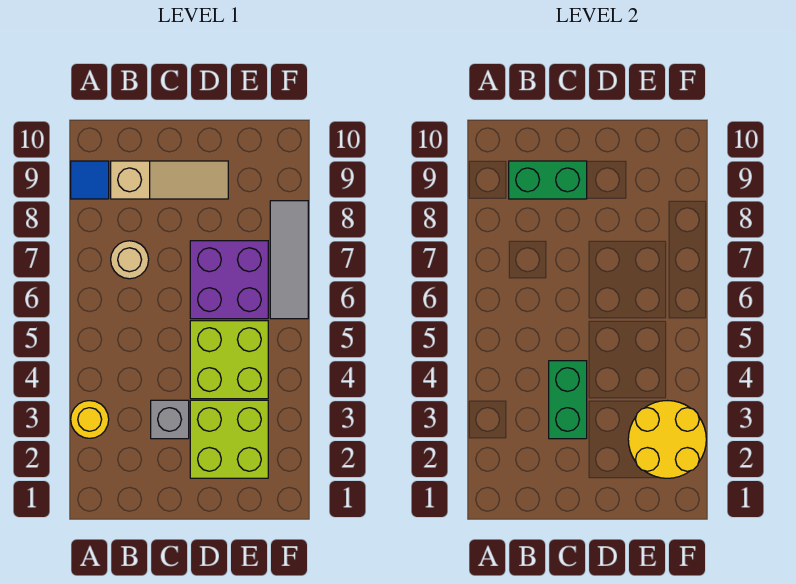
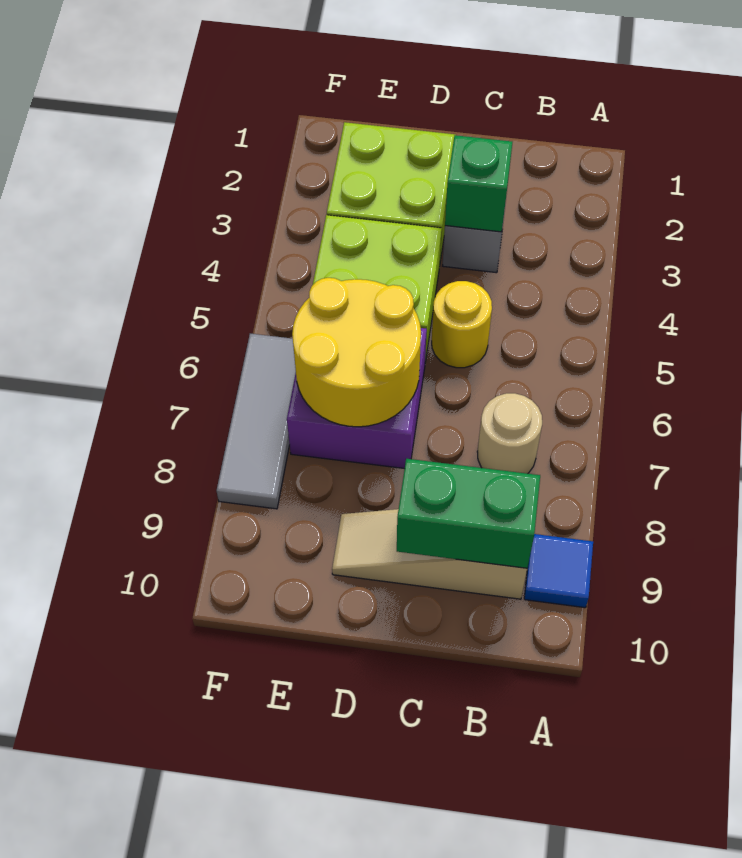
yellow 1x1 round brick [71,401,109,438] -> yellow 1x1 round brick moved to [432,281,492,368]
green 1x2 brick [549,361,587,439] -> green 1x1 brick [445,135,512,232]
yellow 2x2 round brick [628,401,706,478] -> yellow 2x2 round brick moved to [292,278,421,427]

